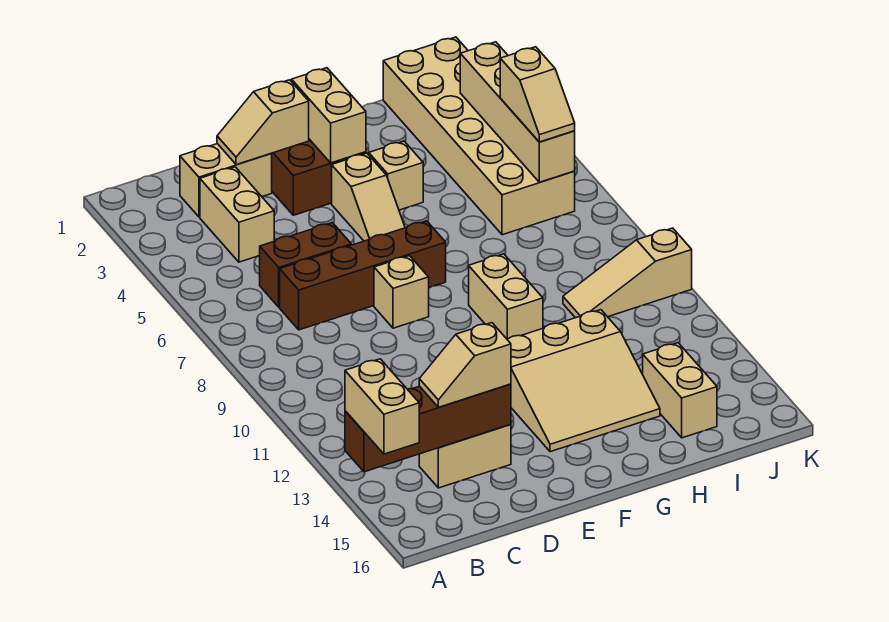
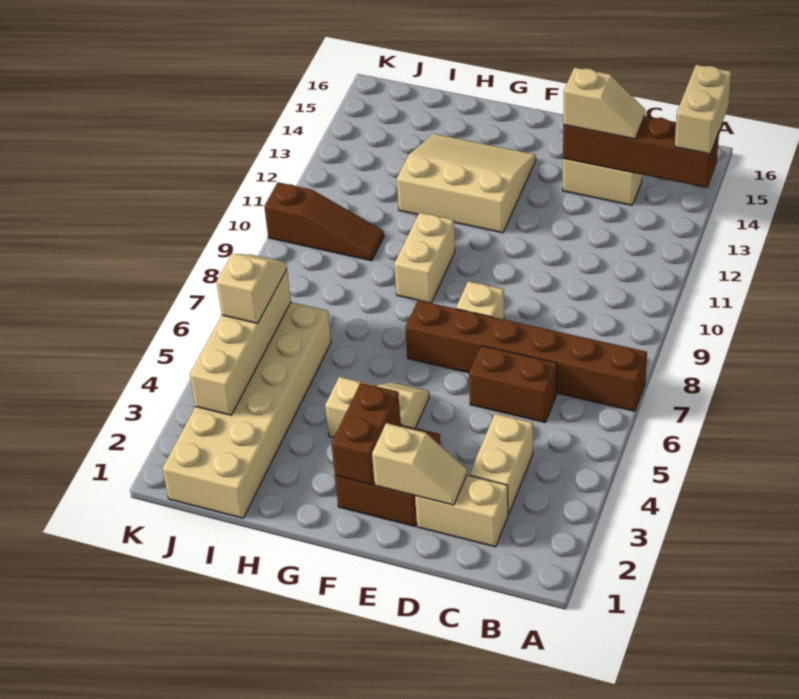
brown 1x4 brick [280,221,446,330] -> brown 1x6 brick [405,300,647,411]
tan 1x2 brick [292,68,366,163] -> brown 1x2 brick [331,383,401,485]
tan 1x3 slope [563,228,692,318] -> brown 1x3 slope [264,182,384,261]
tan 1x2 brick [643,343,717,438] -> none

